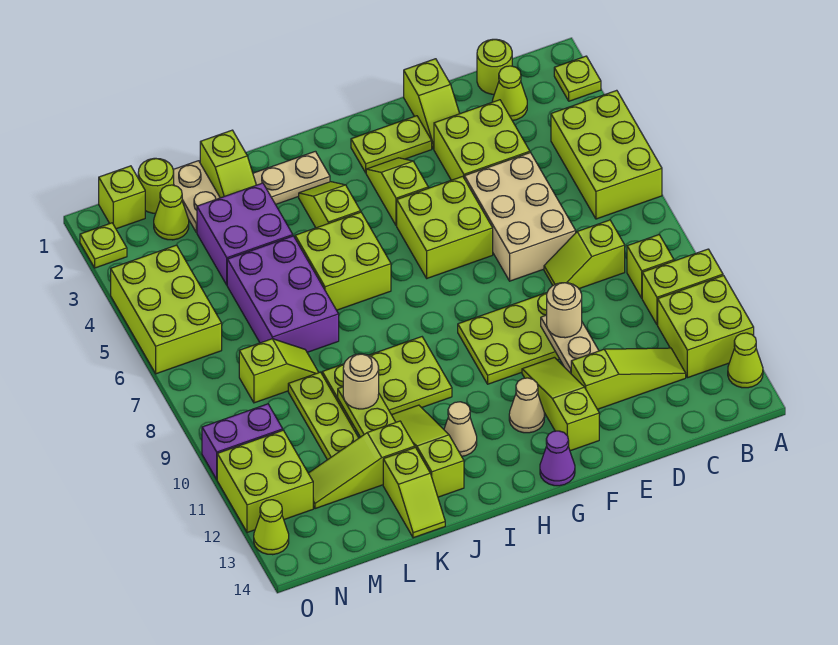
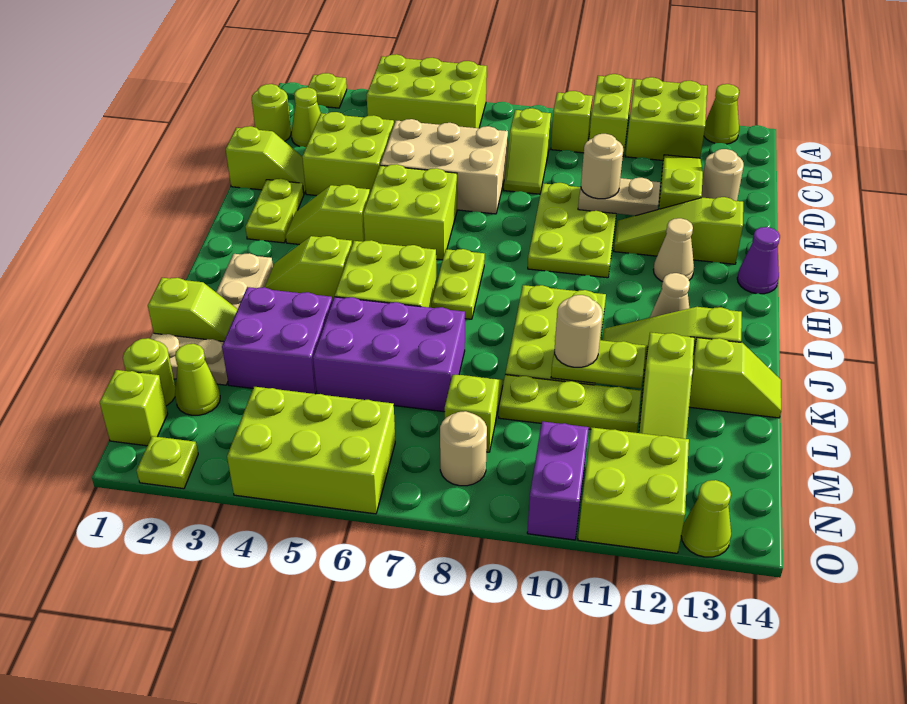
none -> tan 1x1 round brick [701,149,744,201]
none -> lime 1x2 plate [431,249,485,319]
none -> tan 1x1 round brick [440,411,487,486]

